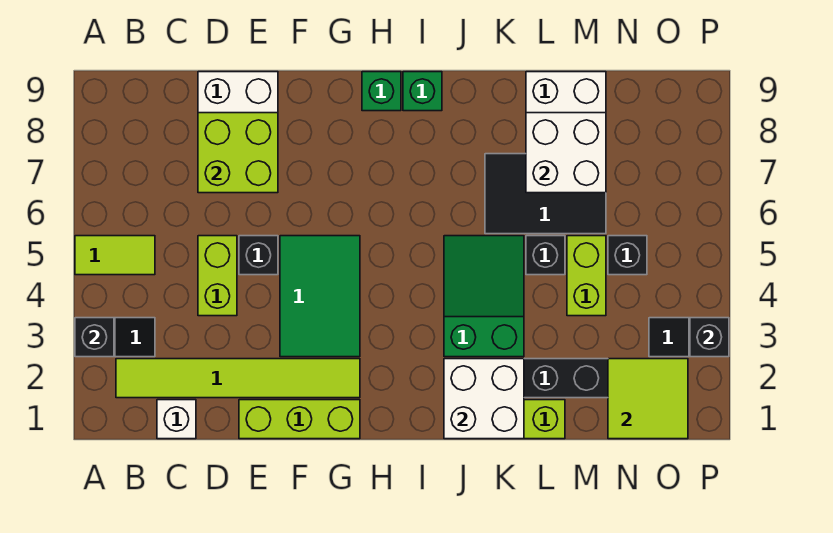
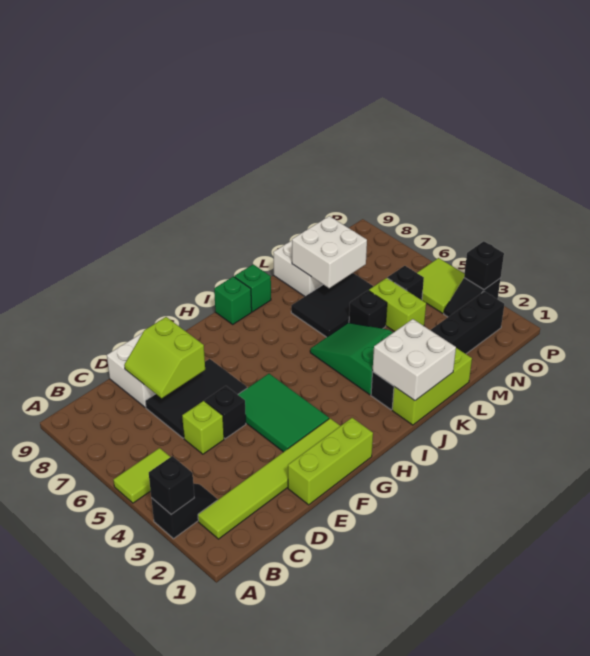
white 1x1 brick [157,400,196,439] -> none
lime 1x2 brick [198,236,237,316] -> lime 1x1 brick [182,401,224,454]
none -> black 2x3 tile [145,359,247,438]
lime 2x2 brick [198,113,278,193] -> lime 2x2 slope [124,317,205,398]
green 1x1 brick [362,72,401,111] -> green 1x1 brick moved to [234,264,271,312]
lime 2x2 tile [608,359,688,439] -> lime 2x2 tile moved to [417,258,464,313]

